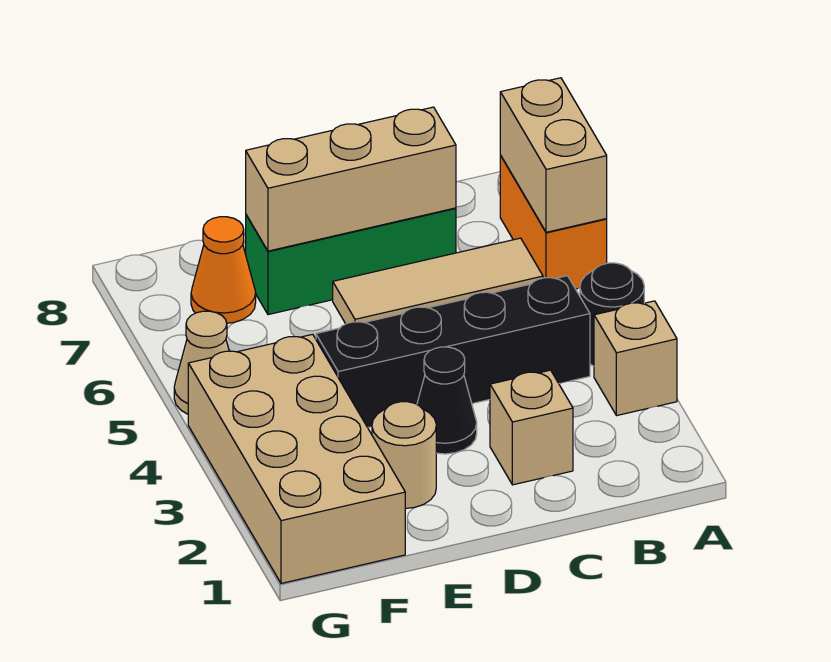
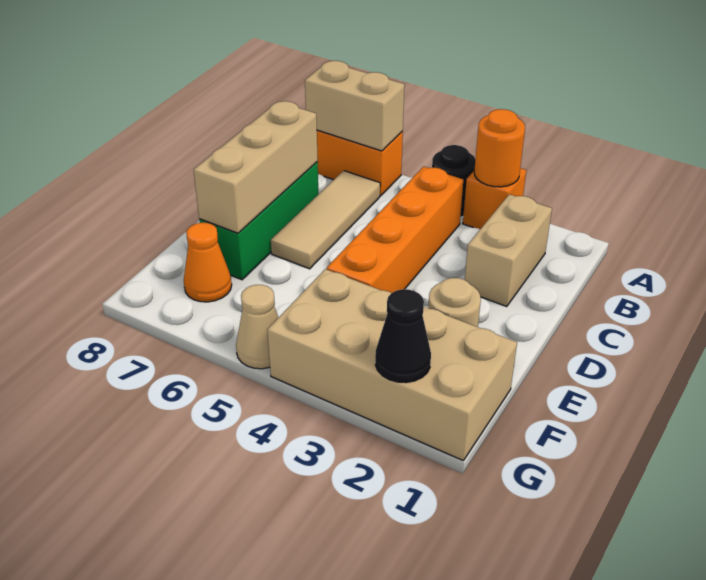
tan 1x1 brick [594,301,677,416] -> orange 1x1 brick [463,168,526,229]
none -> orange 1x1 round brick [474,109,525,187]
black 1x4 brick [316,276,590,428] -> orange 1x4 brick [327,167,463,293]
tan 1x1 brick [490,370,573,485] -> tan 1x2 brick [465,194,552,307]
black 1x1 cone [417,347,477,454] -> black 1x1 cone moved to [375,289,431,383]

